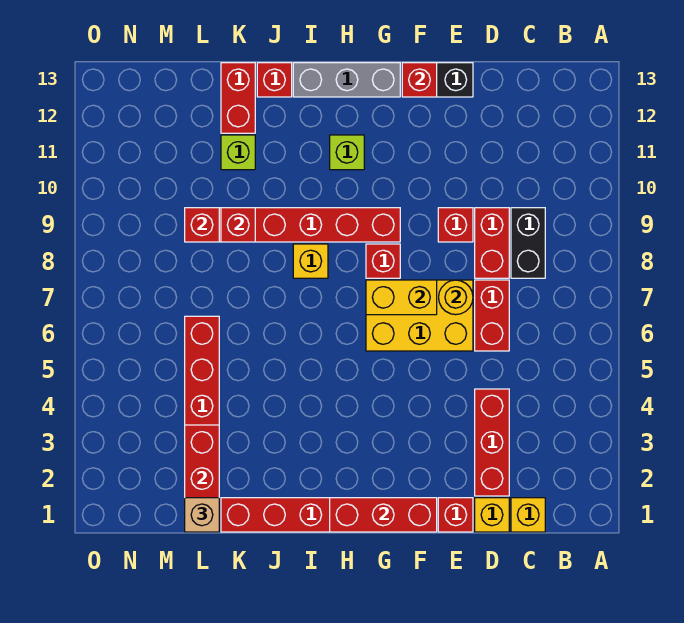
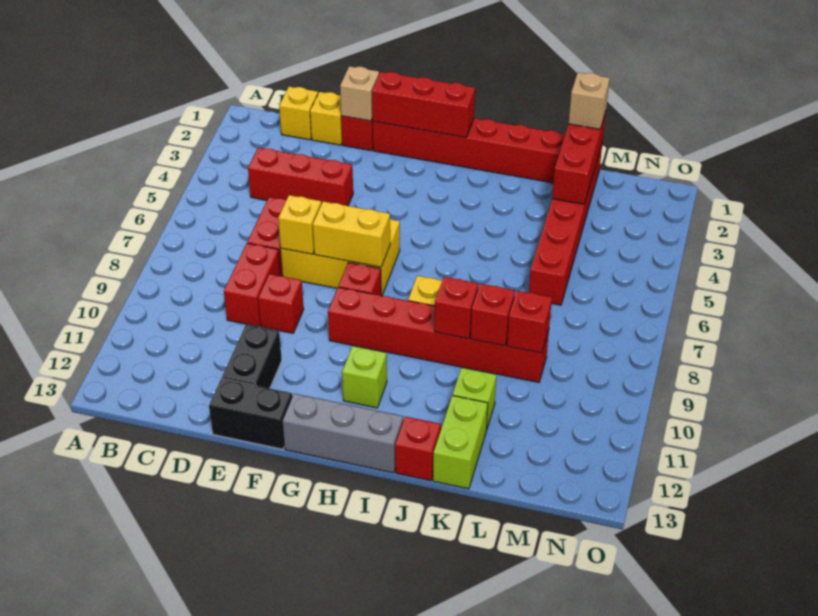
black 1x2 brick [511,208,545,278] -> black 1x2 brick moved to [222,325,282,388]
red 1x3 brick [475,389,509,496] -> red 1x3 brick turned to [248,148,353,206]
none -> tan 1x1 brick [340,66,379,121]
yellow 1x1 round brick [439,280,473,315] -> yellow 1x1 brick [278,195,321,254]
red 1x1 brick [402,63,437,97] -> red 1x1 brick moved to [435,277,478,339]
red 1x2 brick [221,63,255,133] -> lime 1x2 brick [433,396,488,489]

